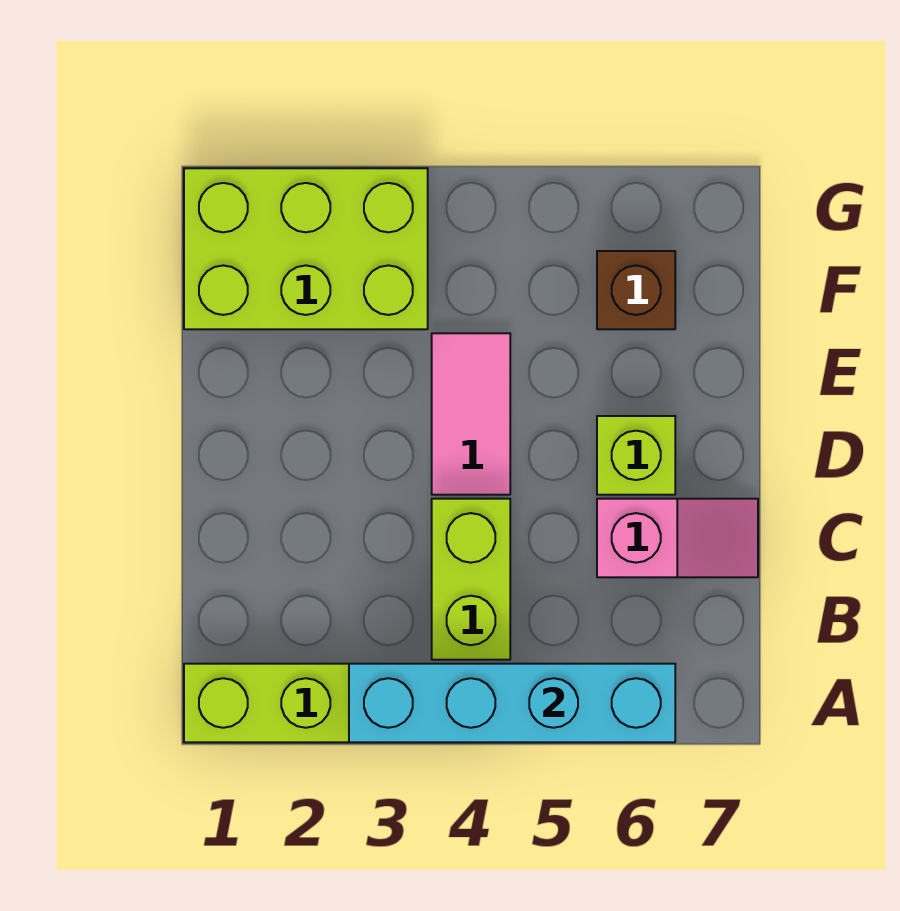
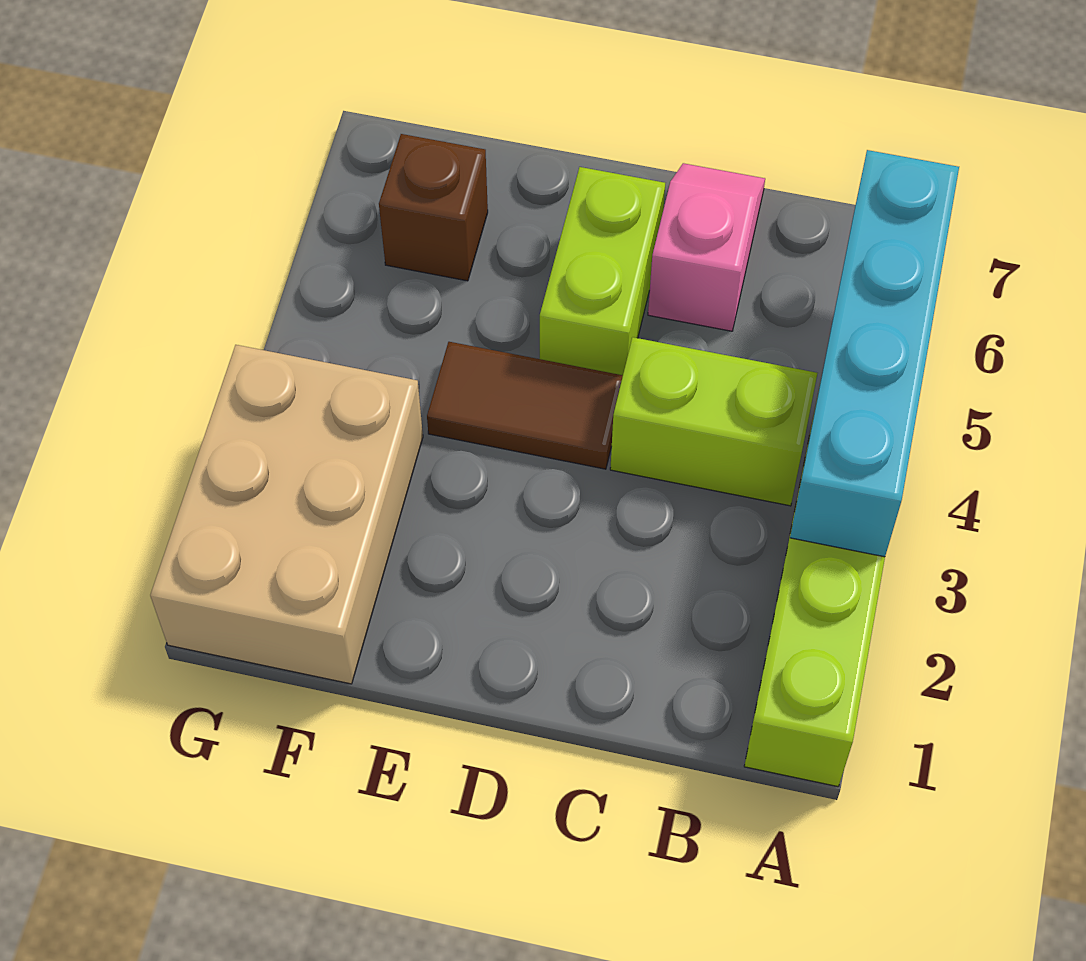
pink 1x2 tile [432,333,510,495] -> brown 1x2 tile [427,342,623,469]
lime 1x1 brick [597,416,675,495] -> lime 1x2 brick [540,167,665,375]
lime 2x3 brick [184,168,428,329] -> tan 2x3 brick [150,345,423,684]

